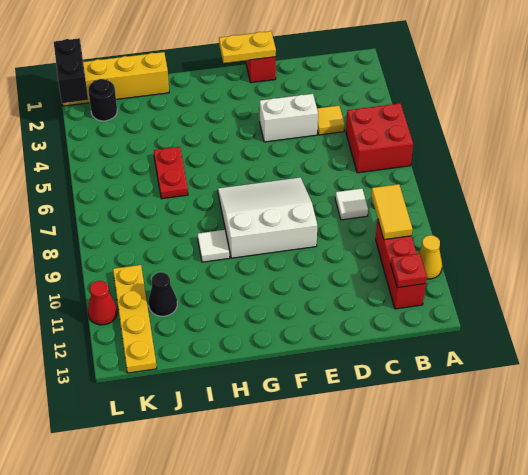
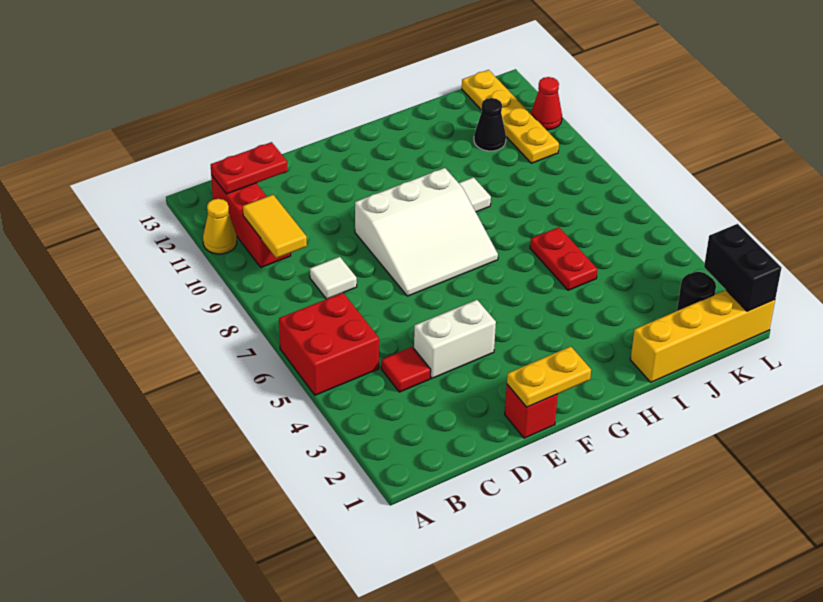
red 1x1 plate [391,253,427,288] -> red 1x2 plate [211,142,288,194]
yellow 1x1 tile [317,106,345,135] -> red 1x1 tile [381,347,431,392]

